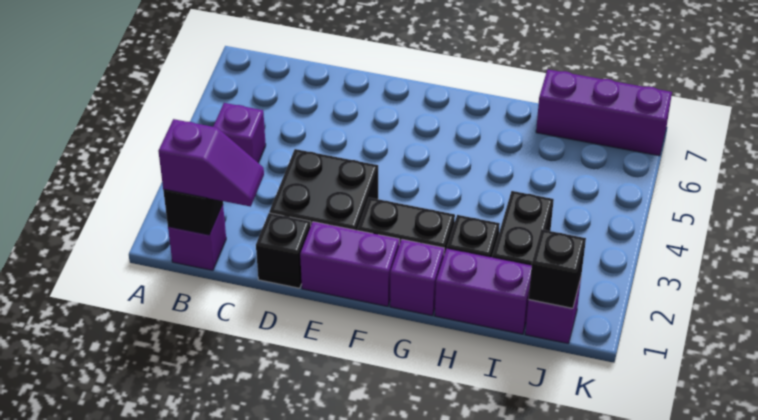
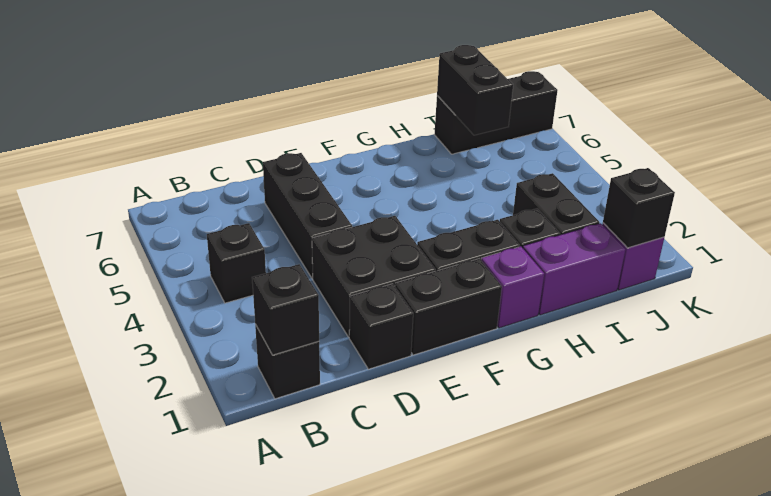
purple 1x1 brick [168,205,226,270] -> black 1x1 brick [255,325,320,399]
purple 1x2 slope [158,119,264,206] -> none
purple 1x1 brick [213,103,266,163] -> black 1x1 brick [207,223,266,303]
none -> black 1x3 brick [263,153,352,279]
purple 1x2 brick [300,222,399,306] -> black 1x2 brick [395,259,502,355]
none -> black 1x2 brick [437,45,513,135]
purple 1x3 brick [536,69,672,156] -> black 1x3 brick [434,71,558,154]

